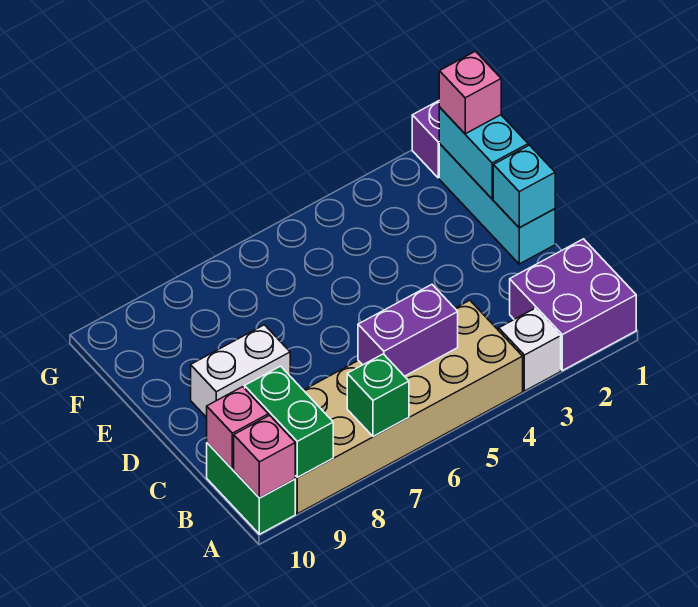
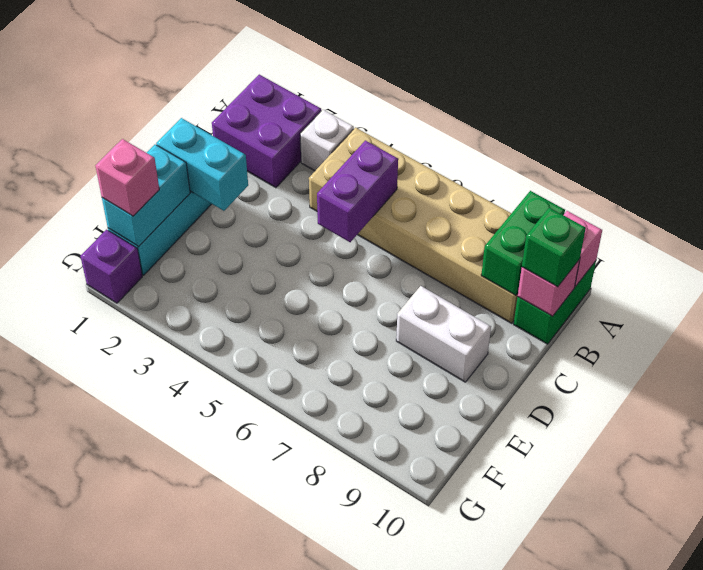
green 1x1 brick [347,354,409,437] -> green 1x1 brick moved to [522,208,586,287]
purple 1x2 brick [358,285,458,376] -> purple 1x2 brick turned to [317,140,398,242]
cyan 1x1 brick [493,145,555,227] -> cyan 1x2 brick [156,118,248,211]

